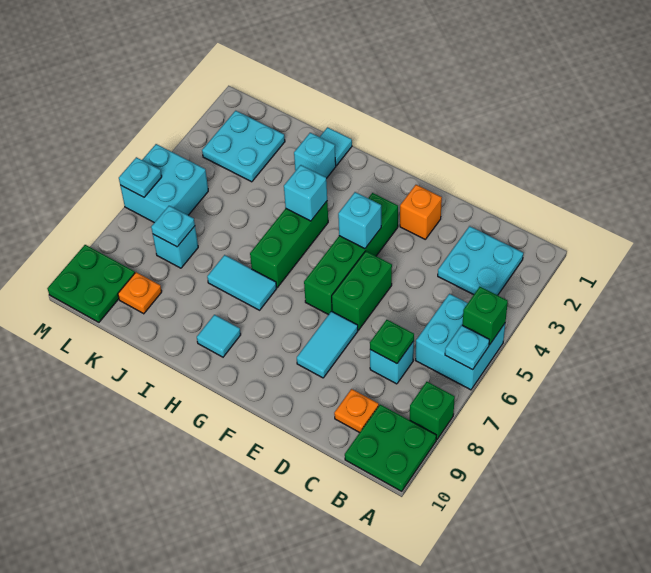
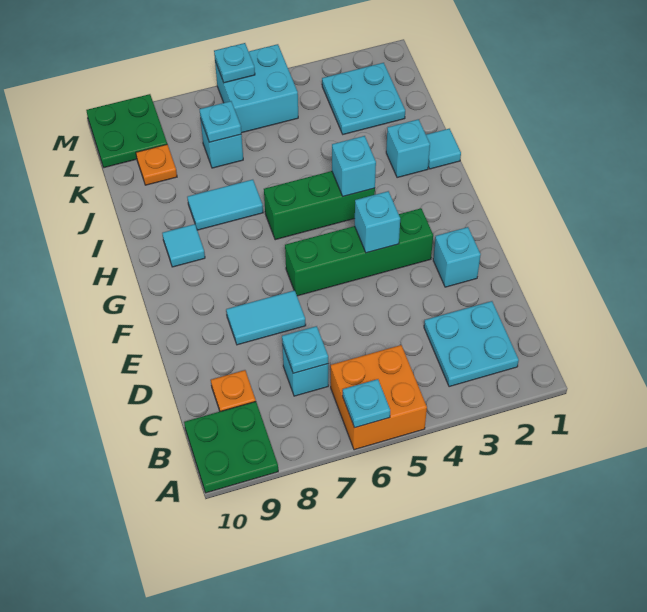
cyan 2x2 brick [415,294,505,390] -> orange 2x2 brick [331,345,427,450]
green 1x1 brick [462,287,508,345] -> none
green 1x1 brick [410,382,455,440] -> none
green 1x1 plate [370,320,414,364] -> cyan 1x1 plate [282,326,328,373]
orange 1x1 brick [400,185,442,239] -> cyan 1x1 brick [433,227,481,287]
green 1x2 brick [332,251,392,330] -> none
cyan 1x2 tile [207,255,277,310] -> cyan 1x2 tile turned to [187,180,263,230]

